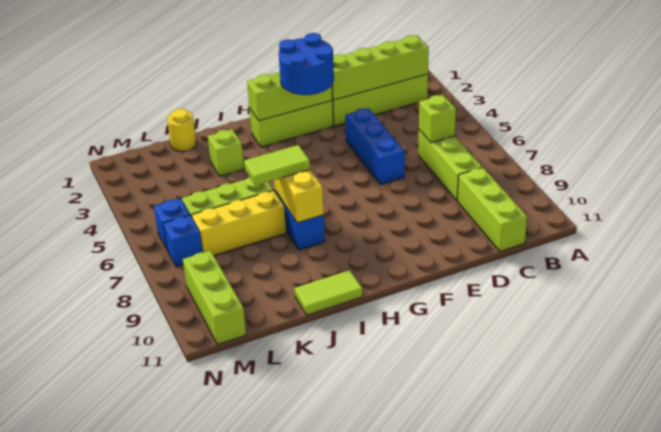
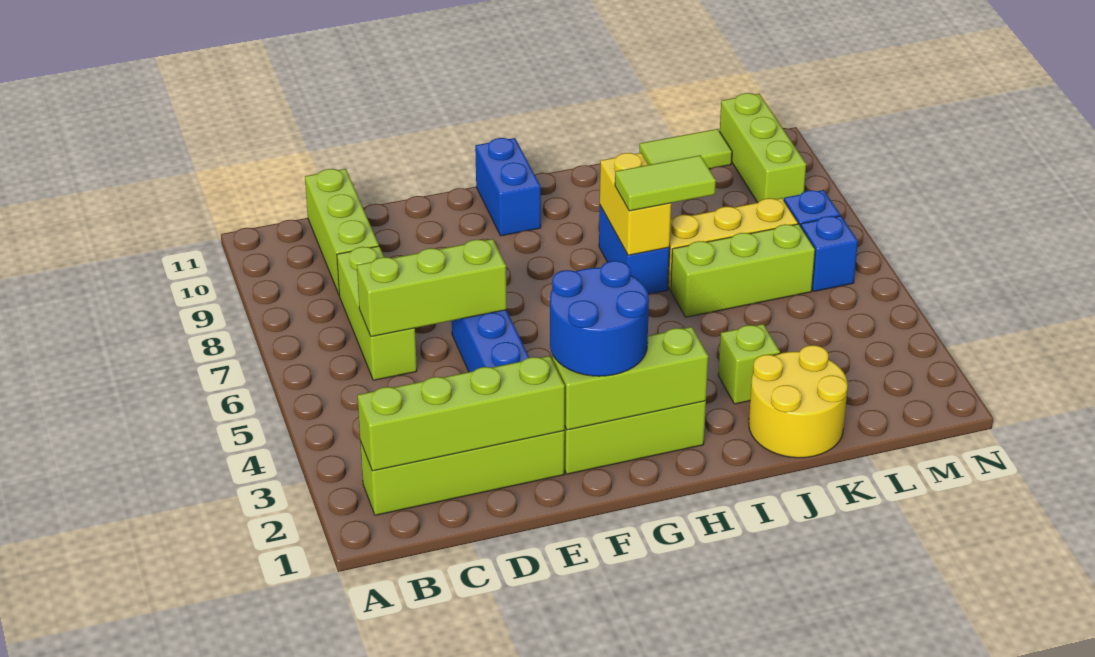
lime 1x1 brick [419,95,456,143] -> lime 1x3 brick [357,239,507,337]
none -> blue 1x2 brick [475,138,541,236]
lime 1x2 tile [294,270,362,315] -> lime 1x2 tile moved to [640,129,732,169]
yellow 1x1 round brick [167,109,196,151] -> yellow 2x2 round brick [749,345,848,458]

